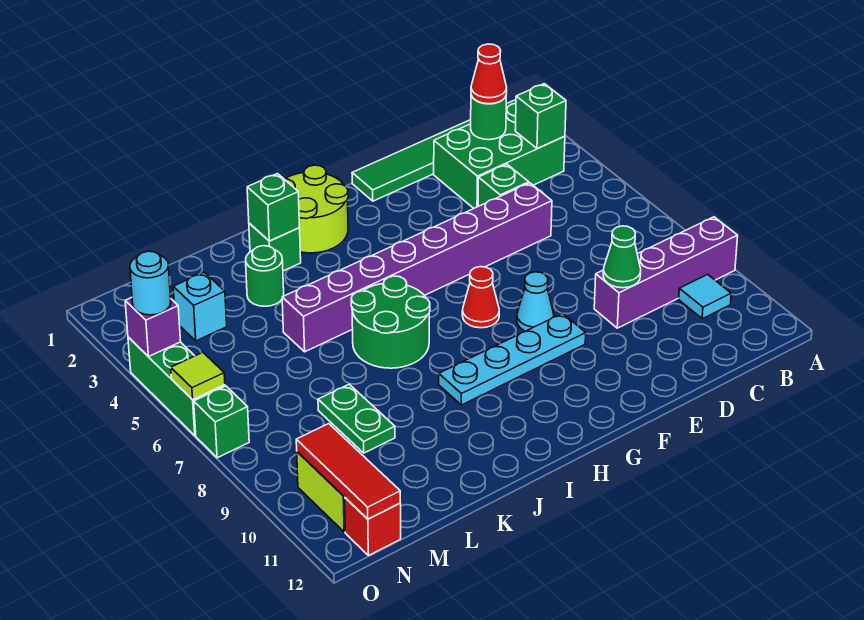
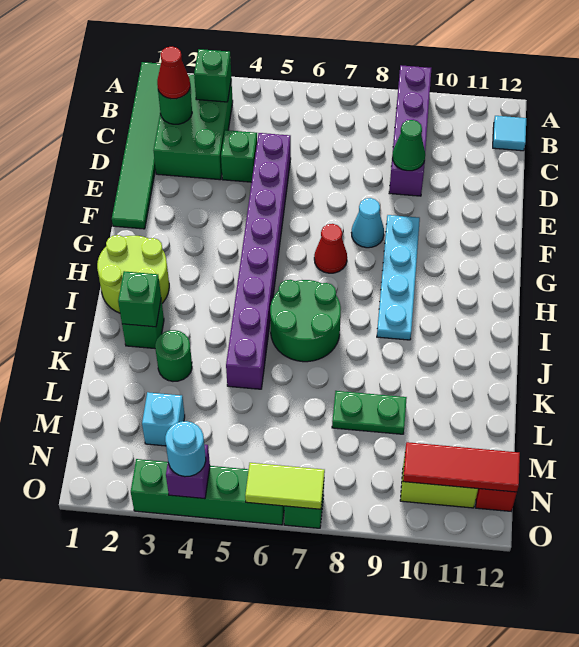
cyan 1x1 tile [679,274,731,319] -> cyan 1x1 tile moved to [493,116,526,151]
green 1x3 brick [128,337,225,436] -> green 1x4 brick [131,459,284,525]
lime 1x1 tile [171,352,225,400] -> lime 1x2 tile [245,463,325,509]

